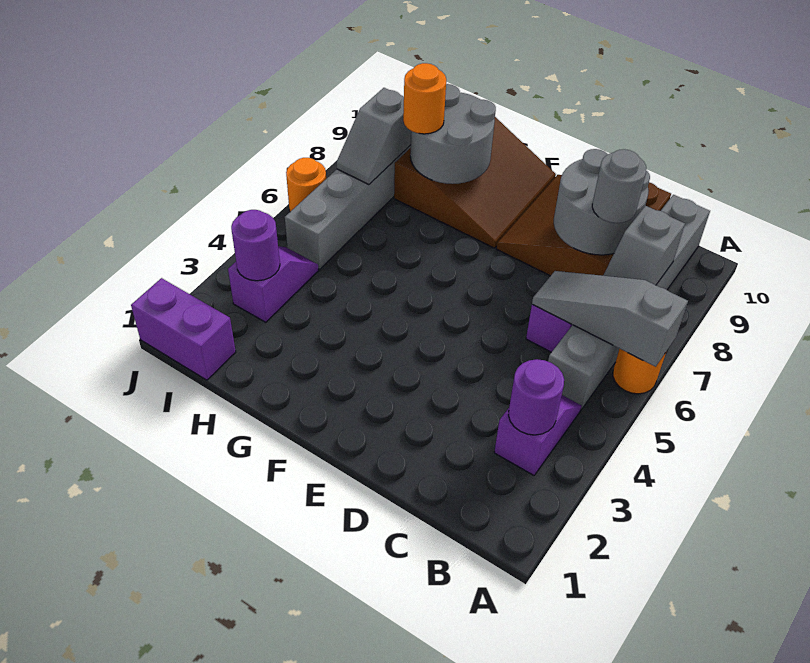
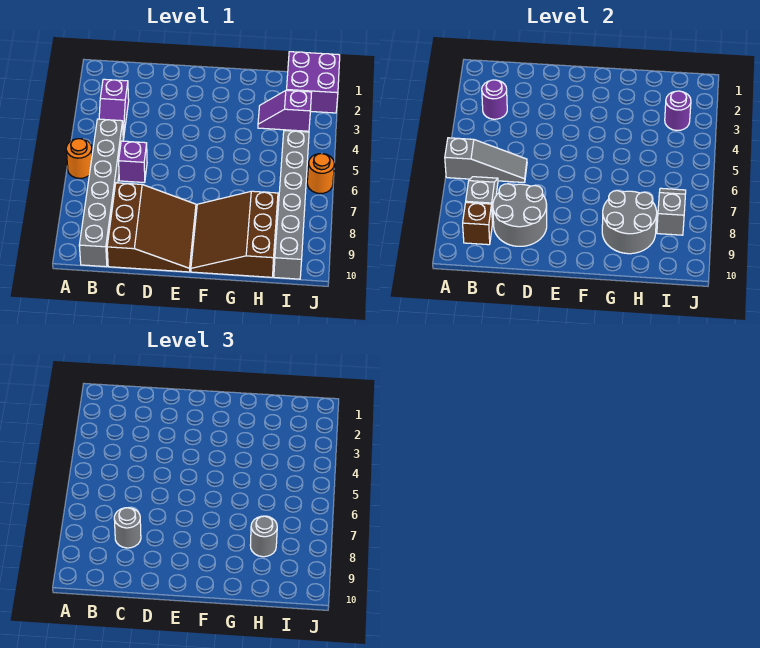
none -> brown 1x1 brick [463,202,492,245]
orange 1x1 round brick [403,63,446,134] -> grey 1x1 round brick [250,516,277,557]
purple 1x2 brick [131,278,236,380] -> purple 2x2 brick [287,52,340,113]
purple 1x2 slope [228,246,318,322] -> purple 1x2 slope turned to [258,90,312,131]

